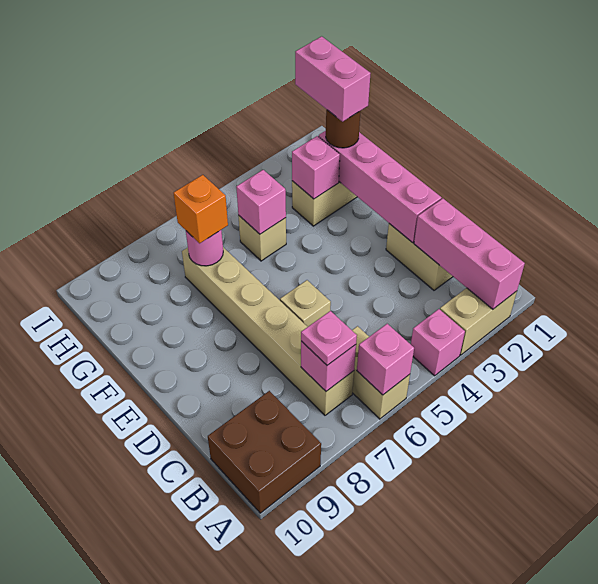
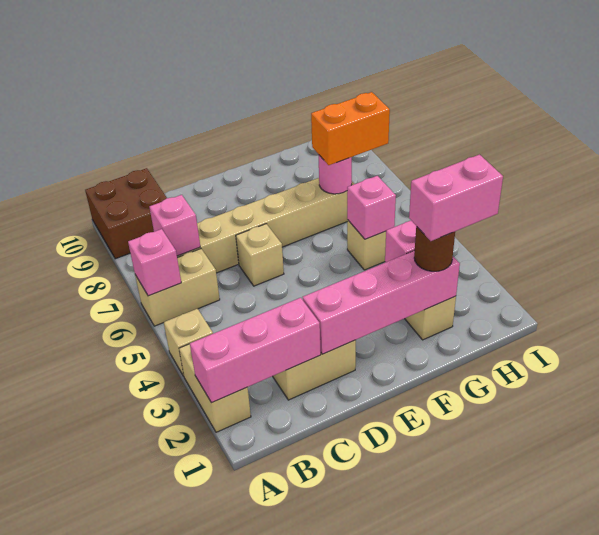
pink 1x1 brick [411,309,465,376] -> tan 1x1 brick [164,309,213,376]
pink 1x1 plate [301,311,357,365] -> none
orange 1x1 brick [174,175,228,243] -> orange 1x2 brick [311,92,390,165]

